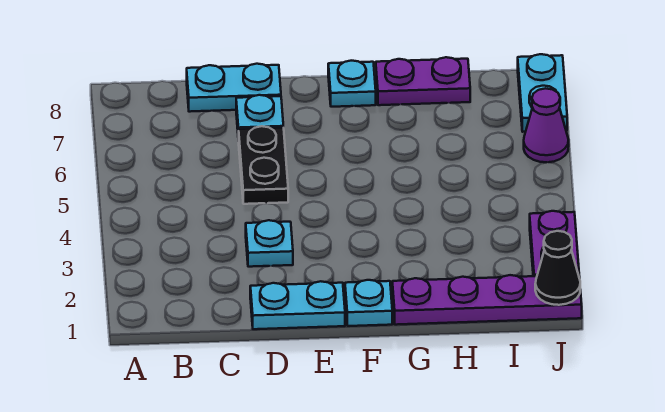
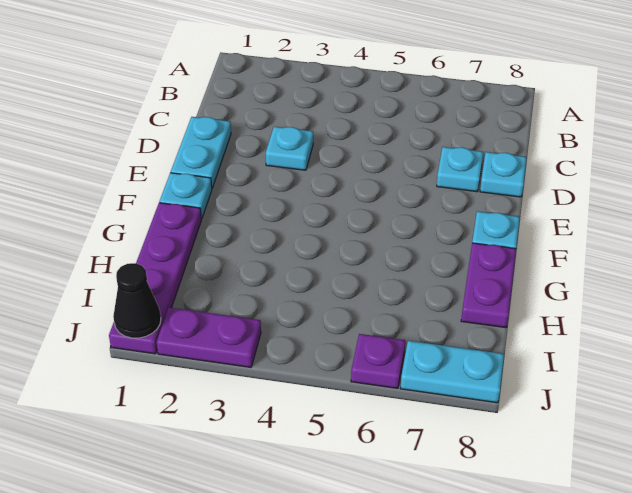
cyan 1x2 plate [187,64,281,112] -> cyan 1x1 plate [480,152,527,197]
black 1x2 plate [239,126,288,204] -> none
purple 1x1 cone [524,88,569,162] -> purple 1x1 plate [351,334,405,388]

